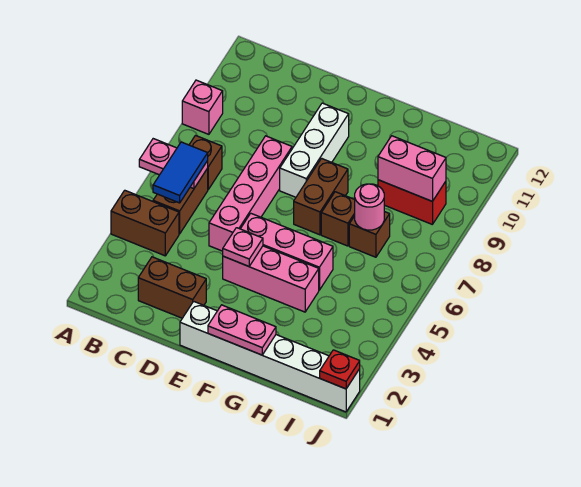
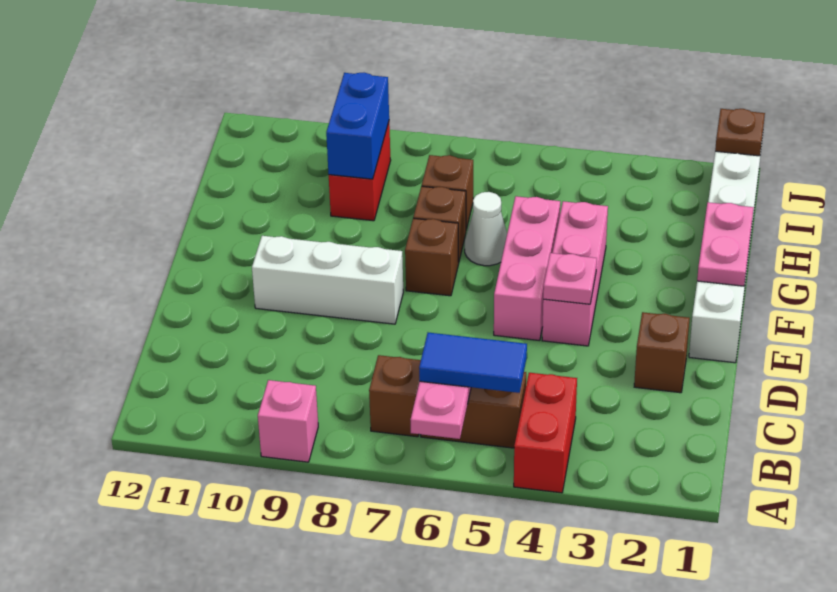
brown 1x2 brick [111,190,179,256] -> red 1x2 brick [514,373,577,493]
brown 1x2 brick [138,257,206,318] -> brown 1x1 brick [634,312,690,393]
pink 1x4 brick [209,136,292,251] -> none
brown 1x2 brick [294,158,348,235] -> brown 1x1 brick [405,218,459,296]
none -> white 1x1 cone [465,192,507,266]
pink 1x1 round brick [355,184,384,230] -> none
pink 1x2 brick [378,136,446,201] -> blue 1x2 brick [326,73,389,179]
red 1x1 plate [320,350,360,389] -> brown 1x1 plate [715,109,765,156]

